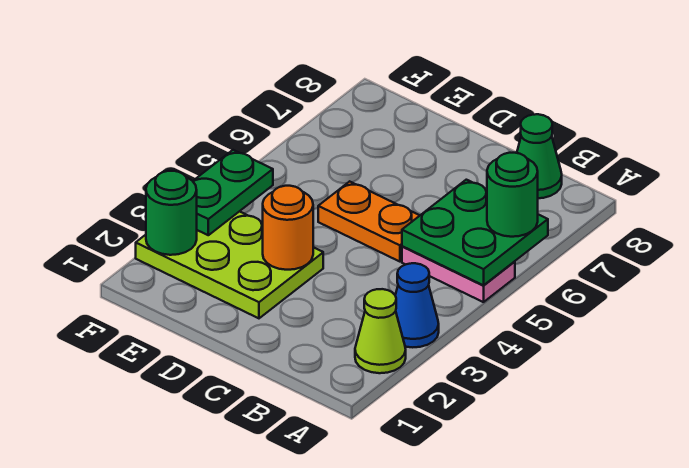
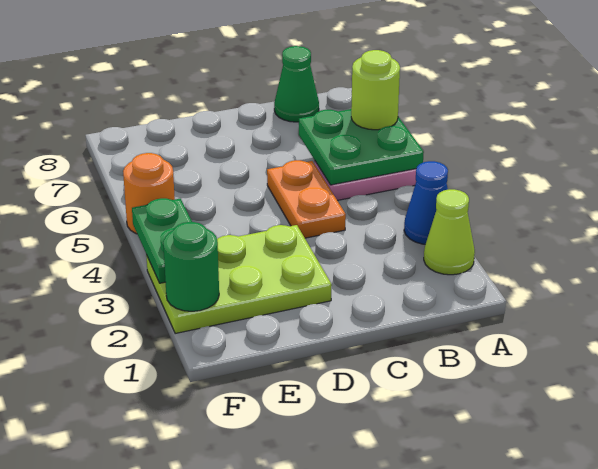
green 1x1 round brick [487,153,538,237] -> lime 1x1 round brick [351,50,400,130]
orange 1x2 plate [318,181,420,262] -> orange 1x2 plate turned to [267,160,346,238]
orange 1x1 round brick [263,186,313,270] -> orange 1x1 round brick moved to [123,153,175,234]

